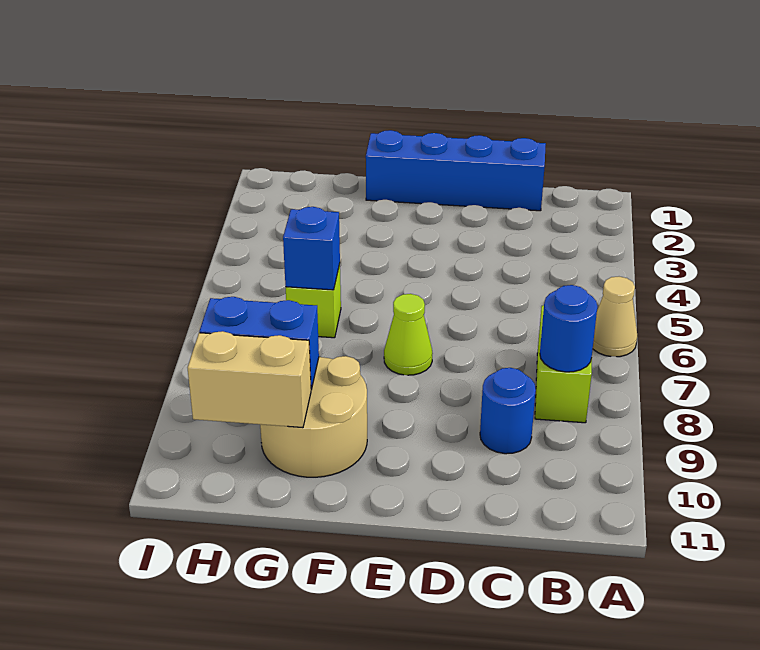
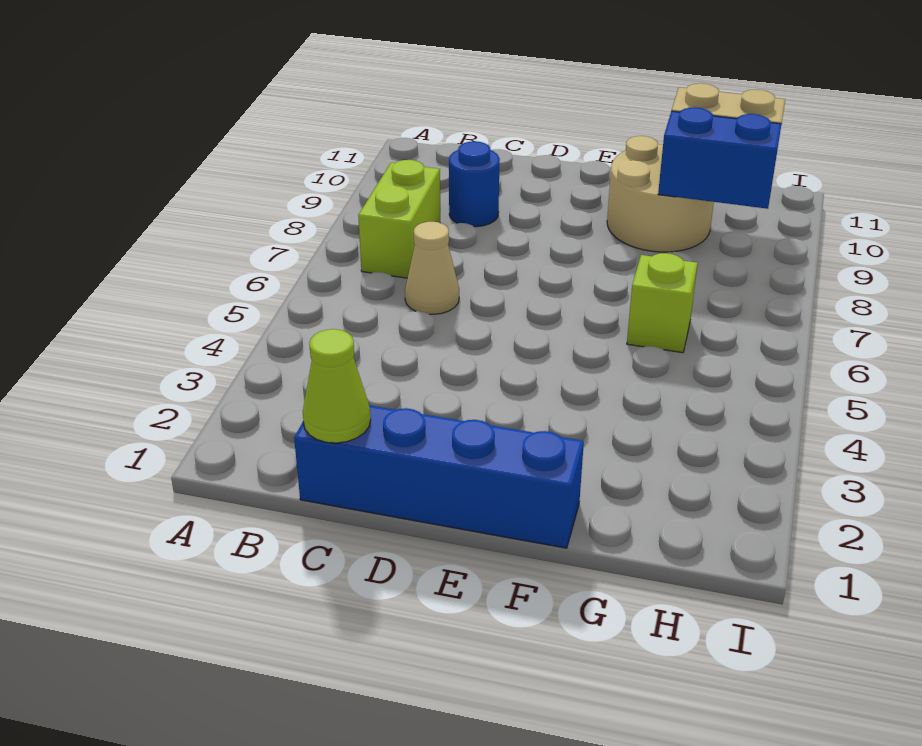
tan 1x1 cone [593,277,637,357] -> tan 1x1 cone moved to [405,222,459,314]
blue 1x1 round brick [540,285,597,372] -> none
lime 1x1 cone [384,294,433,375] -> lime 1x1 cone moved to [303,329,371,443]
blue 1x1 brick [283,207,340,290] -> none

